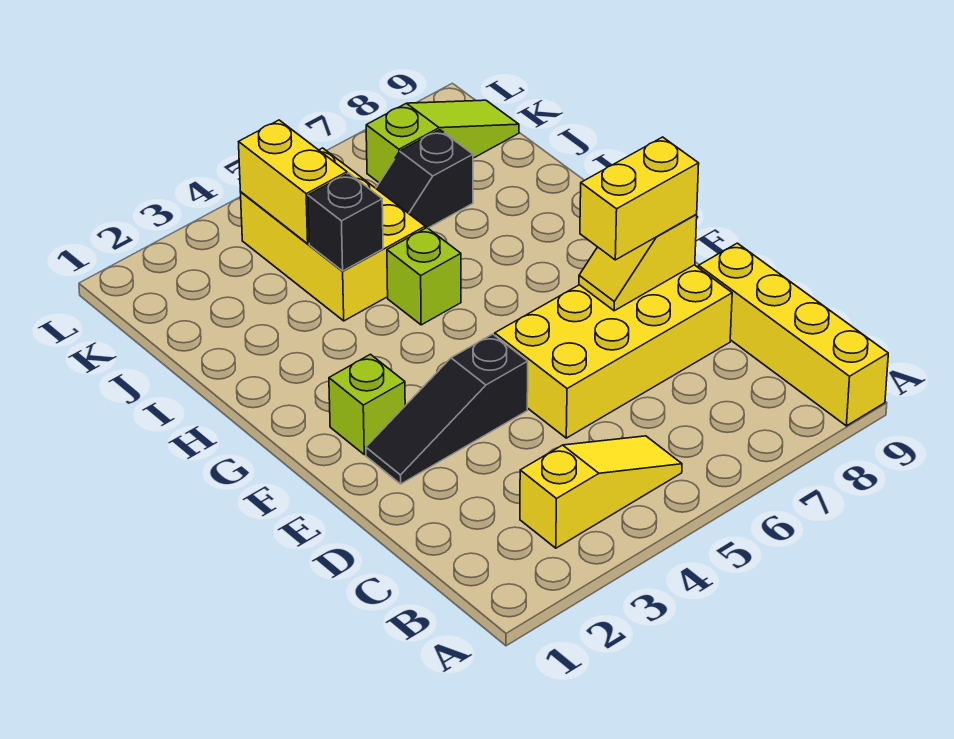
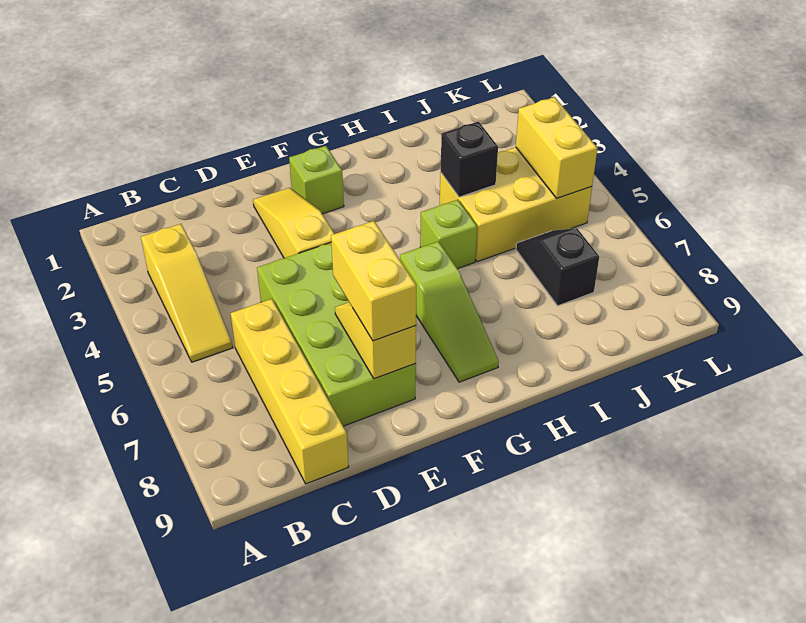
yellow 1x4 brick [698,243,888,426] -> yellow 1x4 brick turned to [231,299,349,484]
yellow 2x4 brick [495,265,732,438] -> lime 2x4 brick [257,243,416,426]
black 1x3 slope [366,334,528,484] -> yellow 1x3 slope [253,188,334,258]
yellow 1x2 brick [239,120,347,244] -> yellow 1x2 brick turned to [516,97,598,198]
lime 1x3 slope [366,100,519,183] -> lime 1x3 slope moved to [400,241,499,382]

